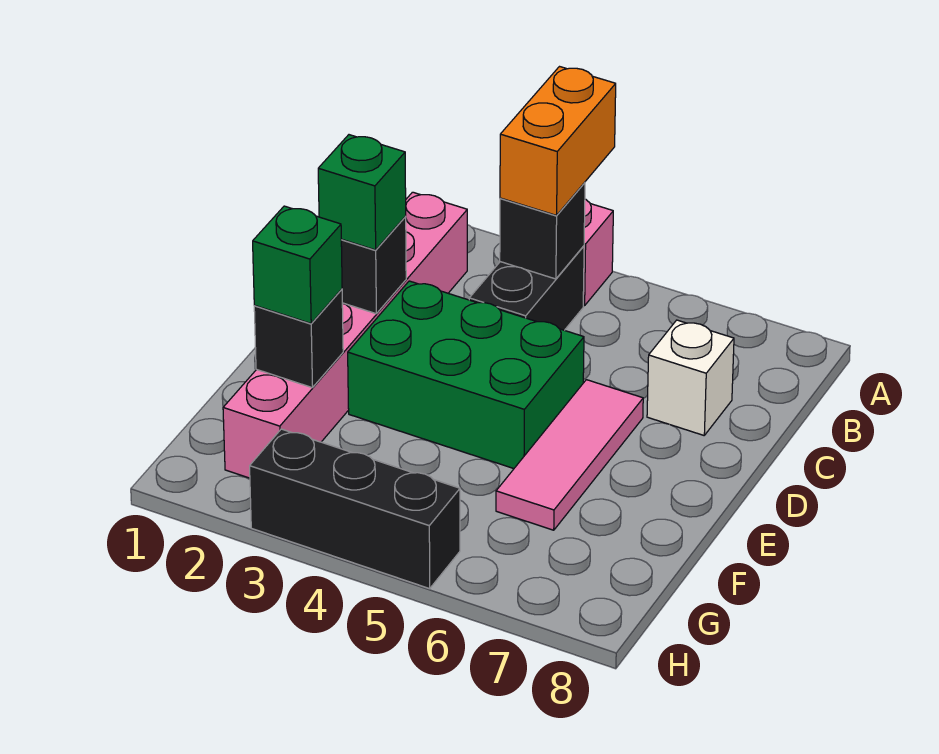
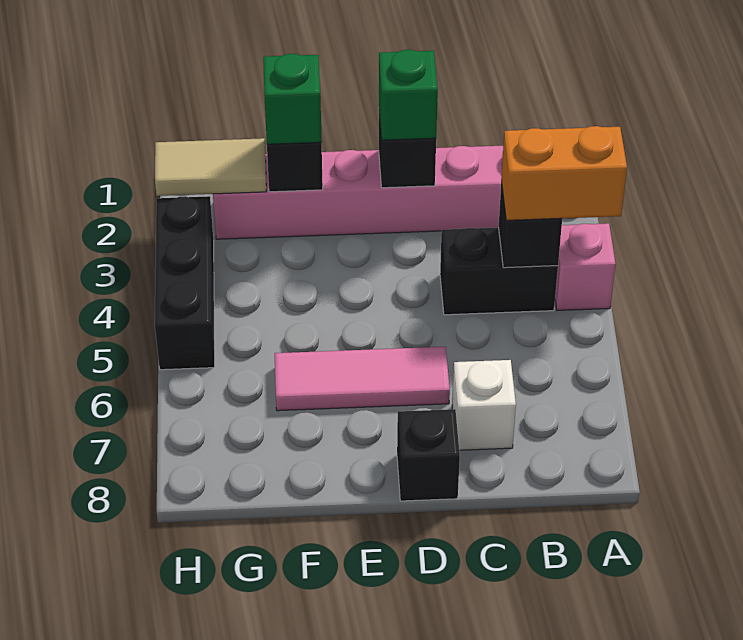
green 2x3 brick [348,281,584,469] -> none
none -> black 1x1 brick [397,409,460,501]
none -> tan 1x2 tile [155,138,266,196]

